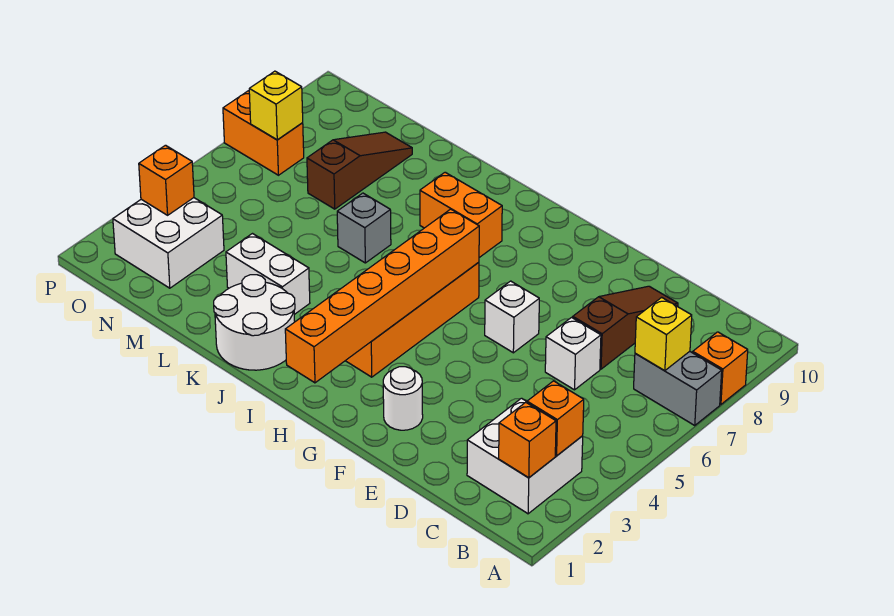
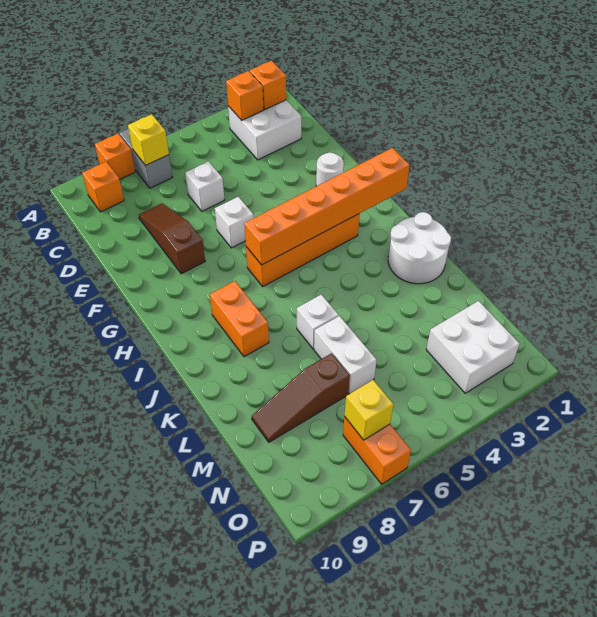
brown 1x3 slope [573,286,678,369] -> brown 1x3 slope turned to [139,203,205,274]
white 1x2 brick [226,234,310,315] -> white 1x2 brick moved to [314,316,376,394]
grey 1x1 brick [337,193,391,263] -> white 1x1 brick [297,295,339,349]
orange 1x1 brick [139,145,194,215] -> orange 1x1 brick moved to [82,162,124,212]

